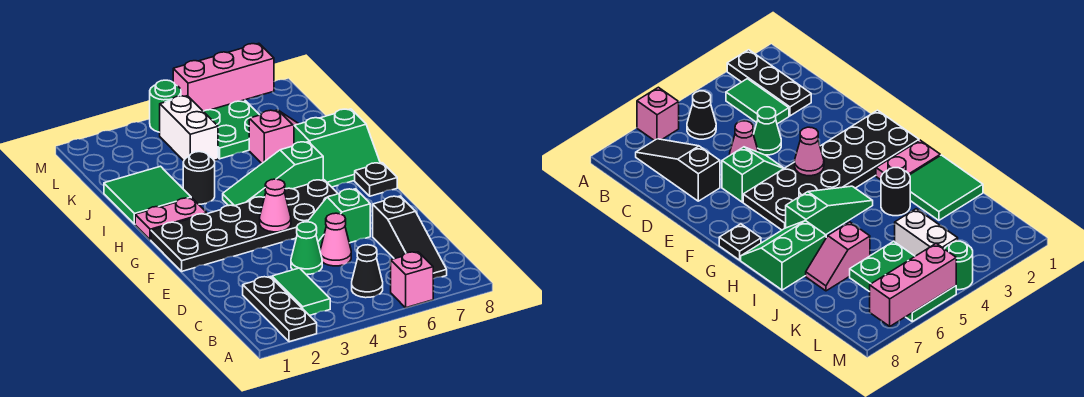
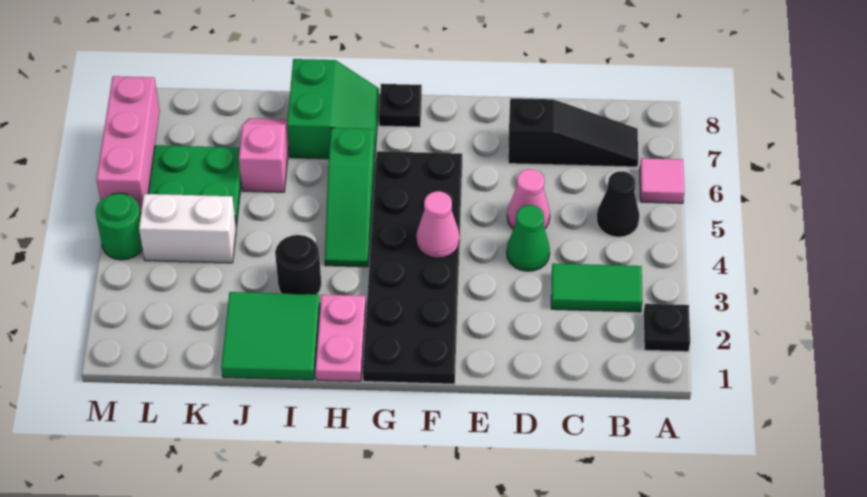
black 1x3 plate [243,277,317,342] -> black 1x1 plate [643,304,690,352]
pink 1x1 brick [391,252,433,308] -> pink 1x1 tile [640,158,684,203]
green 1x2 slope [307,189,370,249] -> none

